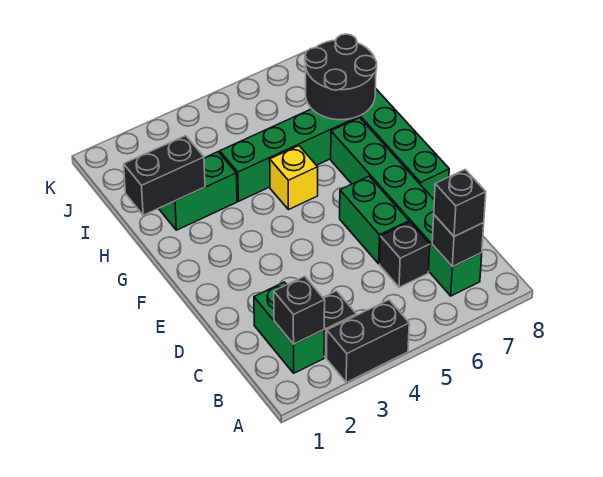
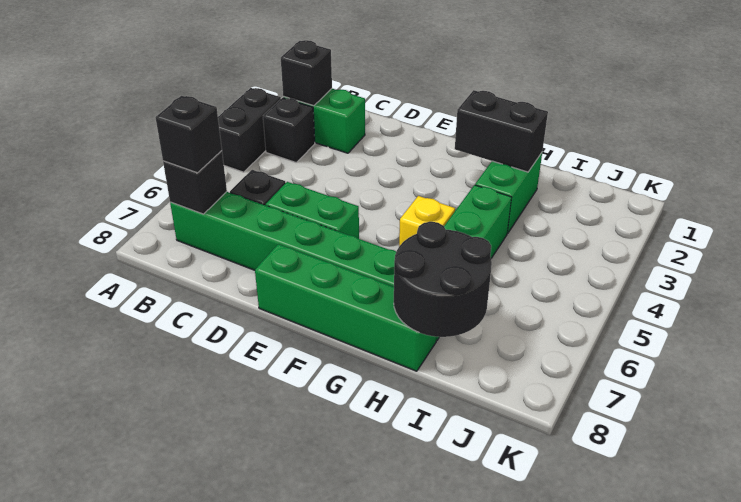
black 1x2 brick [124,136,205,215] -> black 1x2 brick turned to [455,90,548,172]

